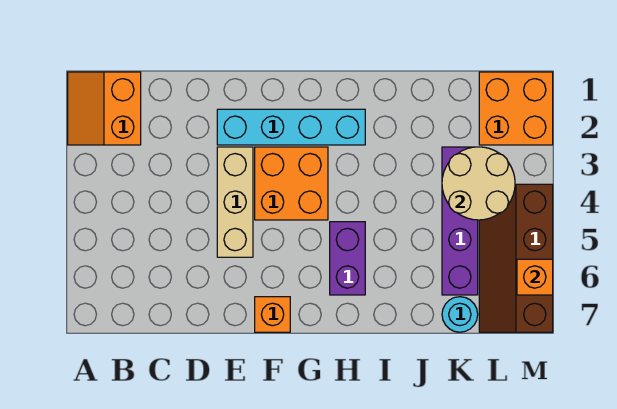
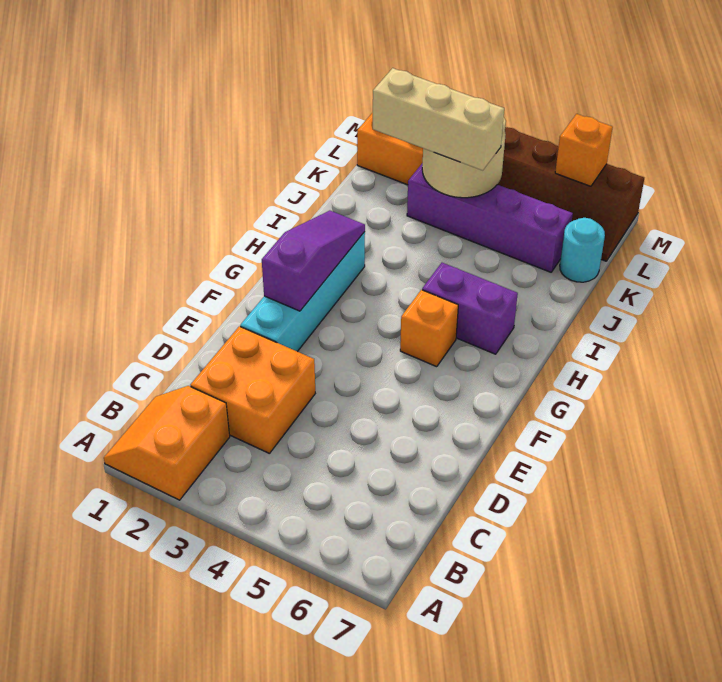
orange 2x2 slope [68,72,141,145] -> orange 2x2 slope turned to [104,386,230,500]
tan 1x3 brick [217,147,253,257] -> tan 1x3 brick moved to [373,68,504,170]
none -> purple 1x3 slope [262,211,365,311]
orange 2x2 brick [255,147,328,220] -> orange 2x2 brick moved to [190,326,315,454]
orange 1x1 brick [255,297,290,332] -> orange 1x1 brick moved to [400,290,458,367]

